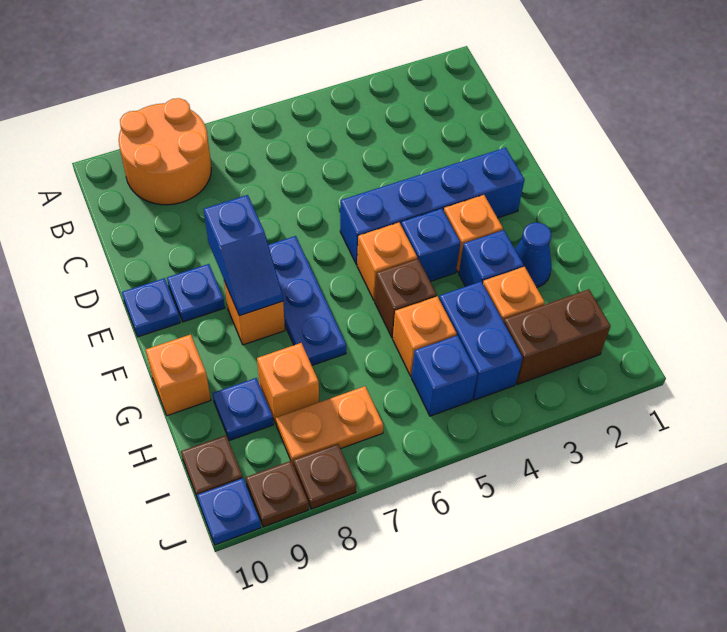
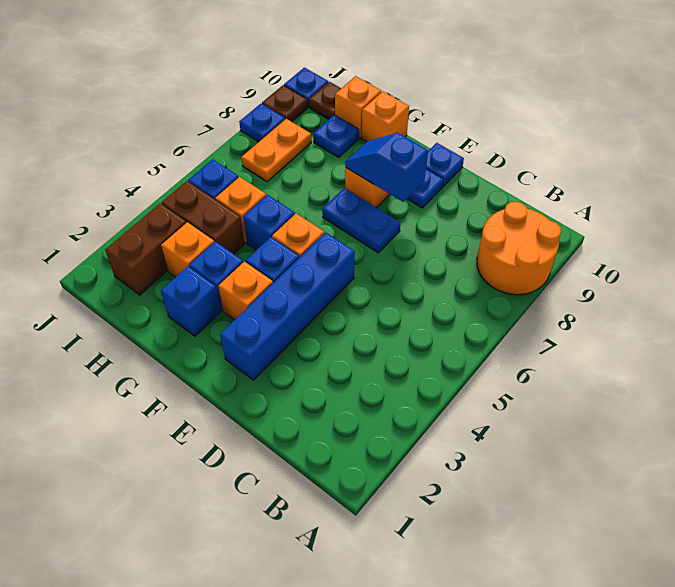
blue 1x3 plate [268,236,346,365] -> blue 1x2 plate [322,188,400,253]
blue 1x1 cone [515,223,552,287] -> blue 1x1 brick [161,267,221,336]
brown 1x1 brick [375,259,437,338] -> blue 1x1 brick [243,195,295,250]
blue 1x2 brick [439,281,523,400] -> brown 1x2 brick [162,181,244,254]
orange 1x1 brick [257,343,319,424] -> orange 1x1 brick moved to [335,76,381,138]
brown 1x1 plate [293,444,356,509] -> blue 1x1 plate [239,104,285,142]

